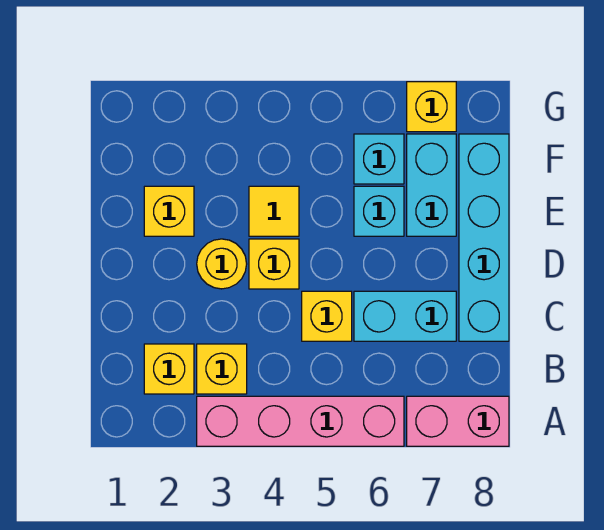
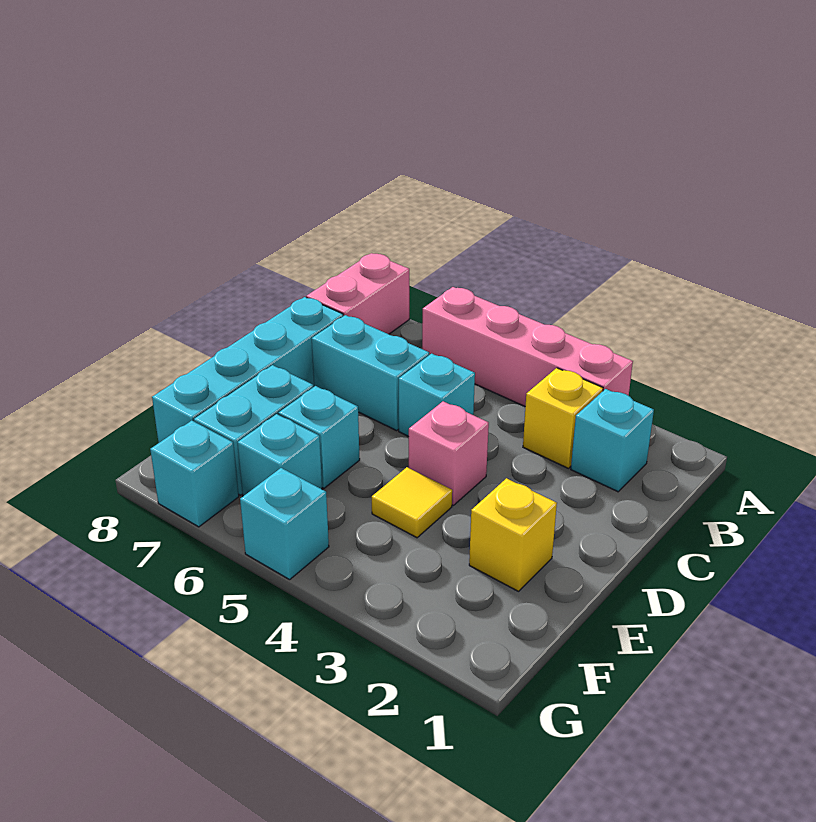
pink 1x2 brick [407,396,509,446] -> pink 1x2 brick turned to [306,253,409,334]
yellow 1x1 brick [144,344,194,394] -> cyan 1x1 brick [571,389,654,492]
yellow 1x1 brick [302,291,352,341] -> cyan 1x1 brick [399,354,475,437]
yellow 1x1 round brick [197,239,247,289] -> none
yellow 1x1 brick [249,239,299,289] -> pink 1x1 brick [409,401,489,506]
none -> cyan 1x1 brick [240,468,329,580]
yellow 1x1 brick [407,82,456,132] -> cyan 1x1 brick [150,421,239,527]

